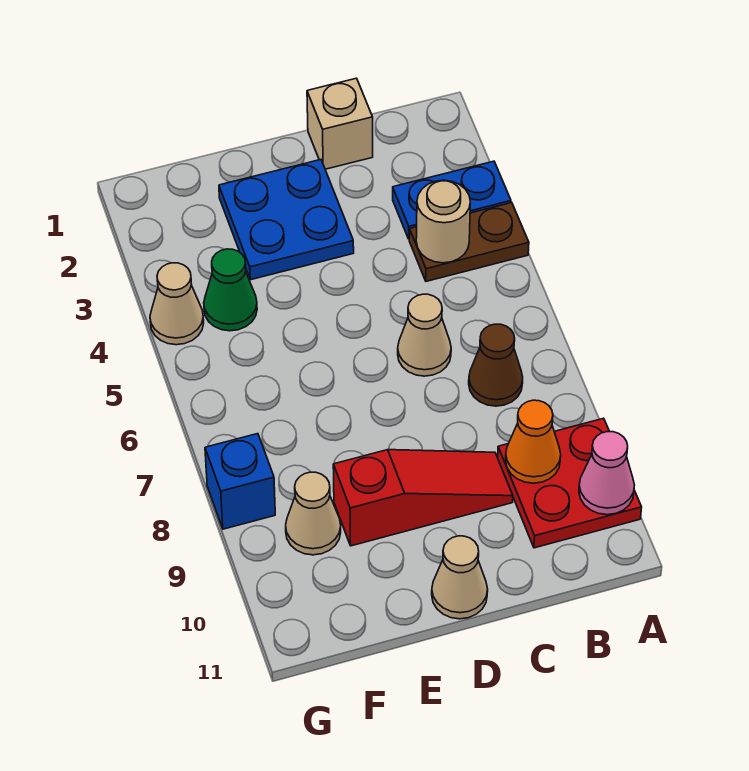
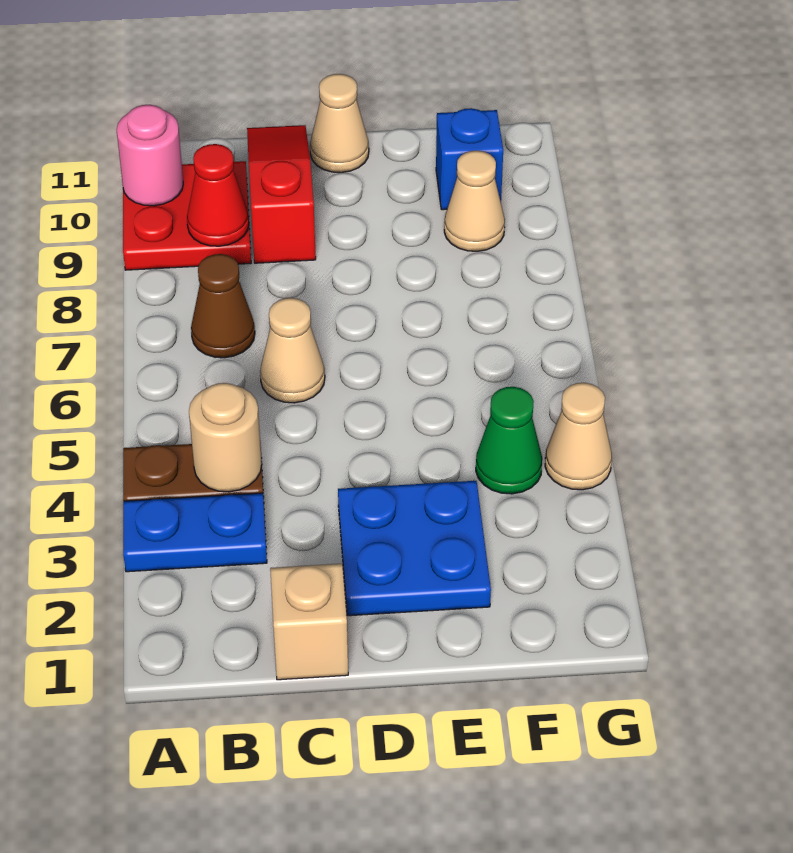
pink 1x1 cone [579,432,635,515] -> pink 1x1 round brick [117,105,183,206]
orange 1x1 cone [506,400,561,483] -> red 1x1 cone [187,144,249,246]
red 1x3 slope [333,450,513,546] -> red 1x3 slope turned to [247,125,316,263]
blue 1x1 brick [205,434,275,529] -> blue 1x1 brick moved to [436,108,503,210]

